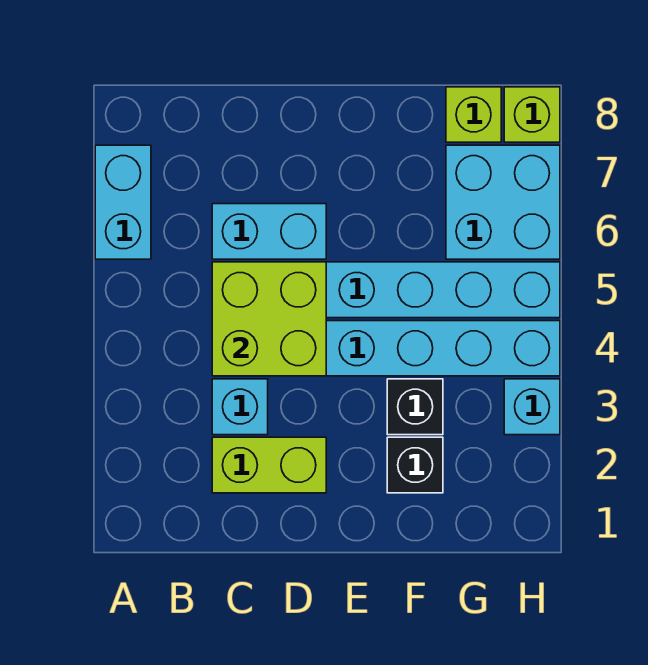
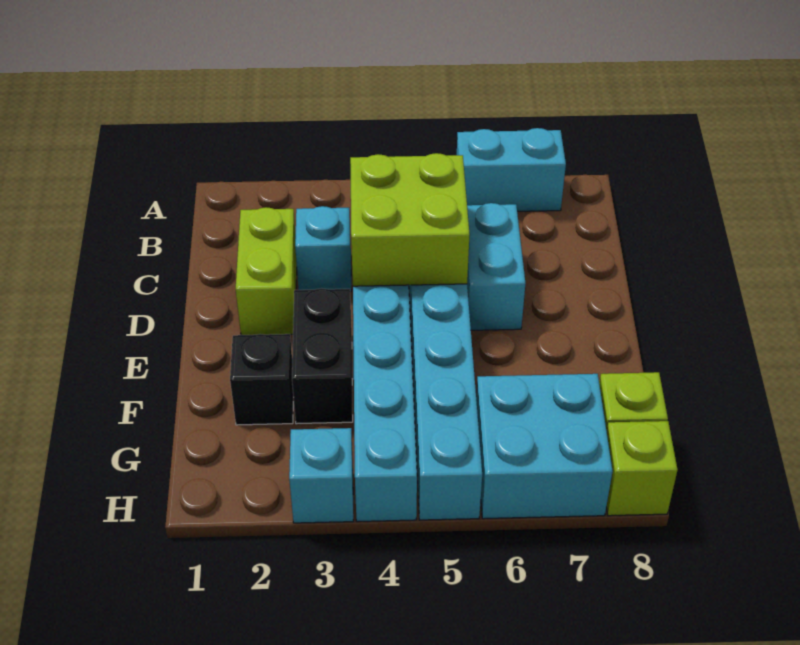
black 1x1 brick [387,379,443,435] -> black 1x2 brick [292,288,353,424]

